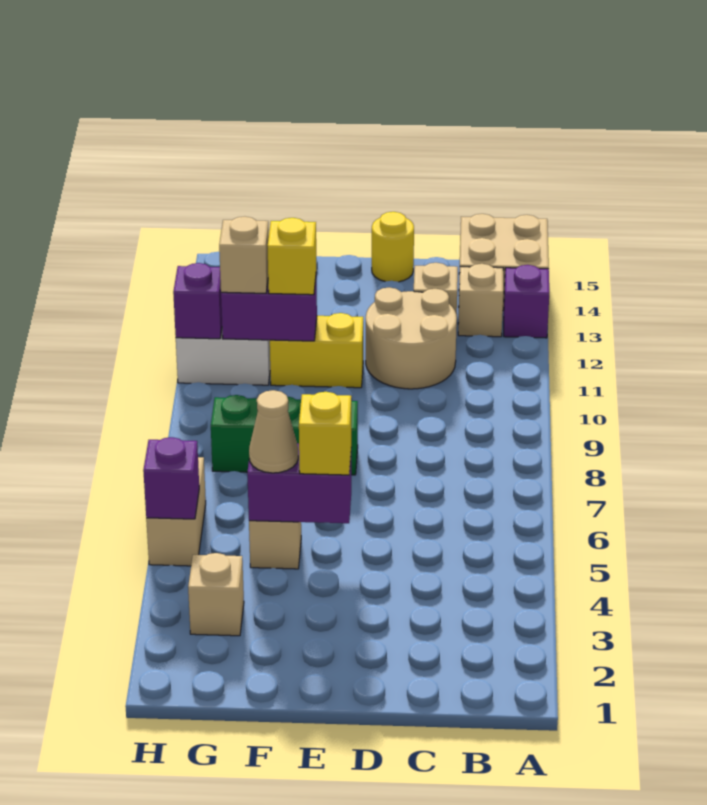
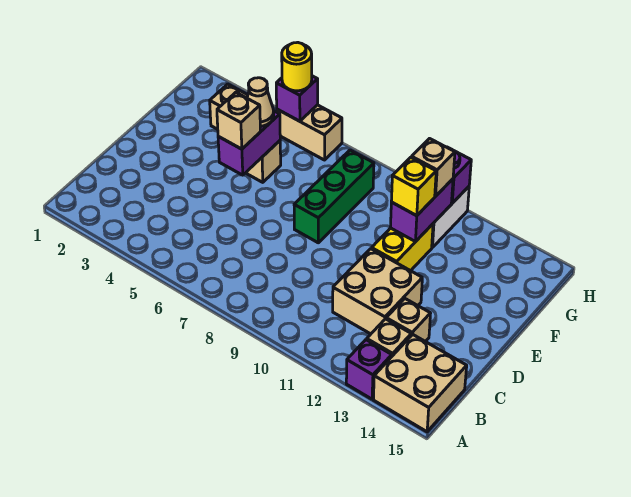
tan 2x2 round brick [366,287,457,389] -> tan 2x2 brick [333,249,422,334]
yellow 1x1 round brick [372,212,414,282] -> yellow 1x1 round brick moved to [282,42,312,91]
yellow 1x1 brick [299,392,351,475] -> tan 1x1 brick [217,92,261,149]

